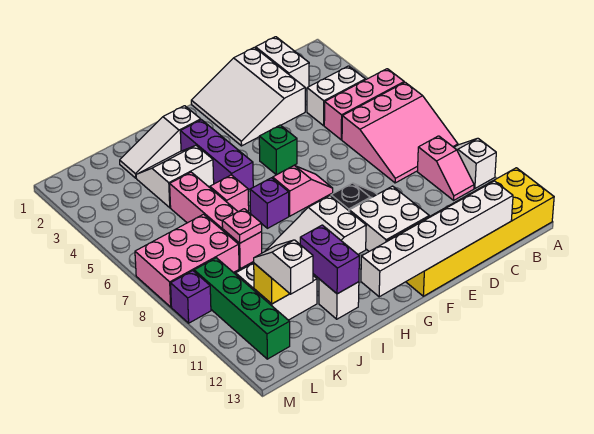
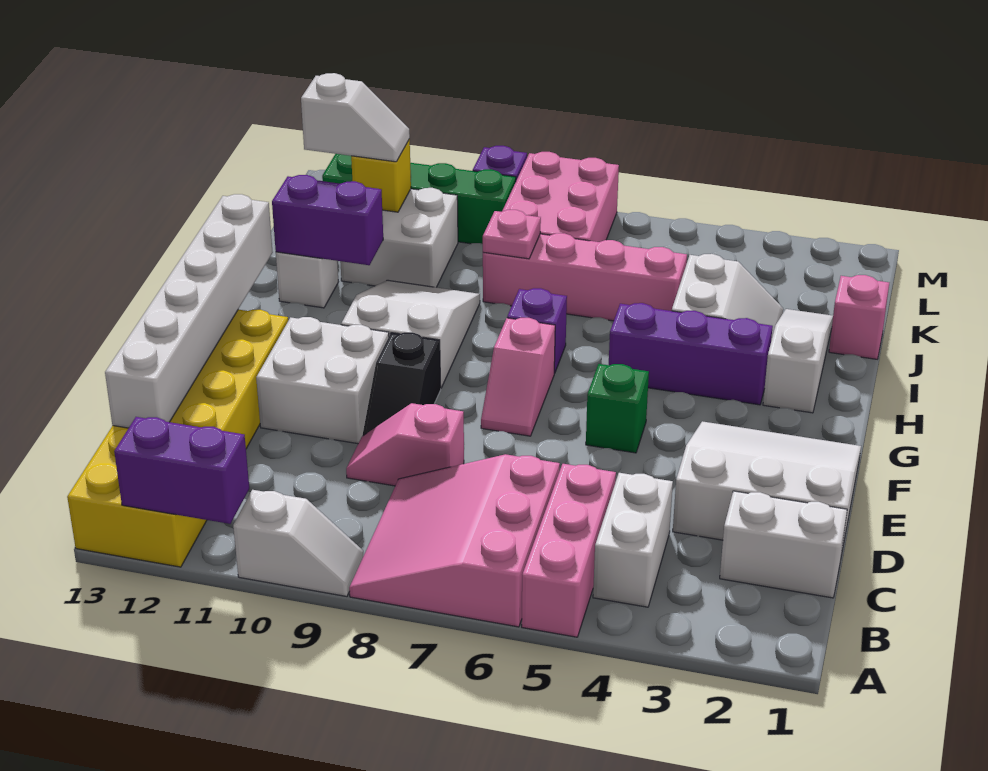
none -> purple 1x2 brick [114,417,249,524]
pink 1x2 slope [417,136,474,200] -> pink 1x2 slope moved to [346,403,464,486]
pink 1x1 brick [210,175,249,212] -> pink 1x1 brick moved to [829,275,889,359]

